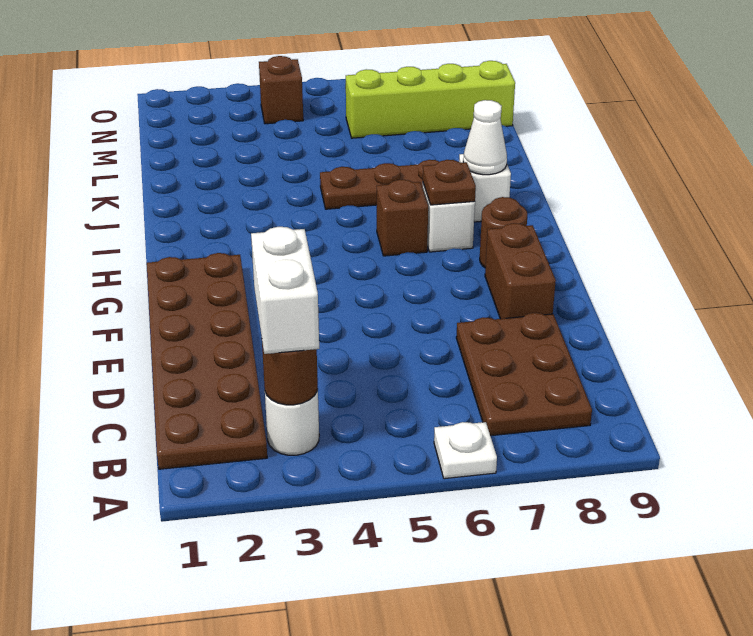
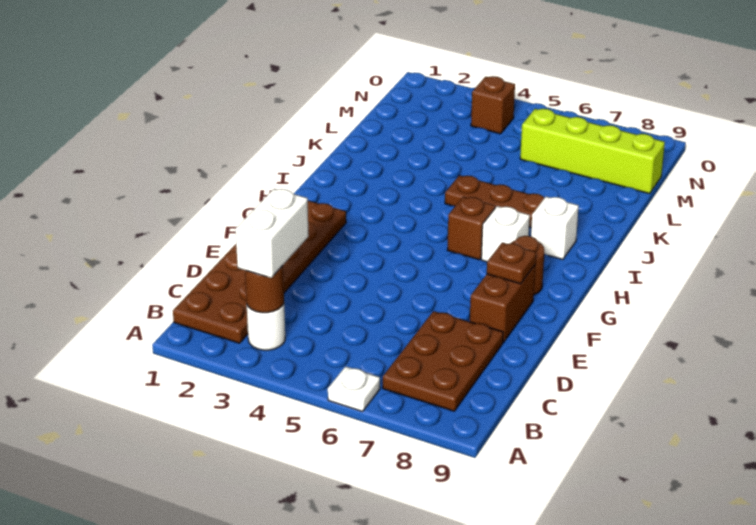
brown 1x1 plate [423,160,476,205] -> brown 1x1 plate moved to [487,242,536,284]
white 1x1 cone [463,100,507,175] -> none

